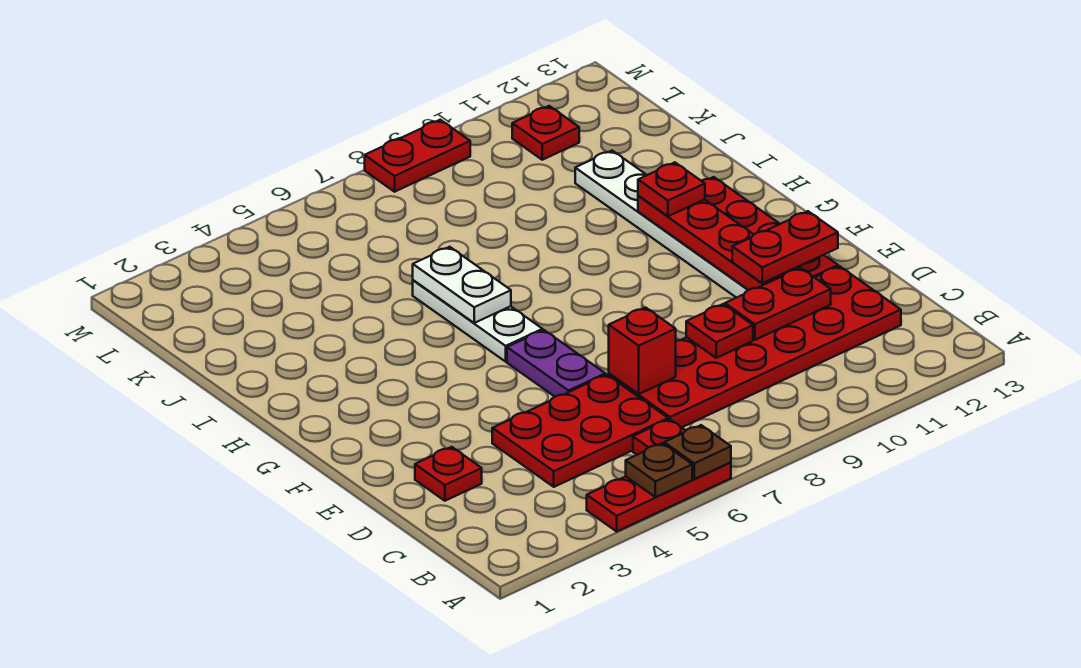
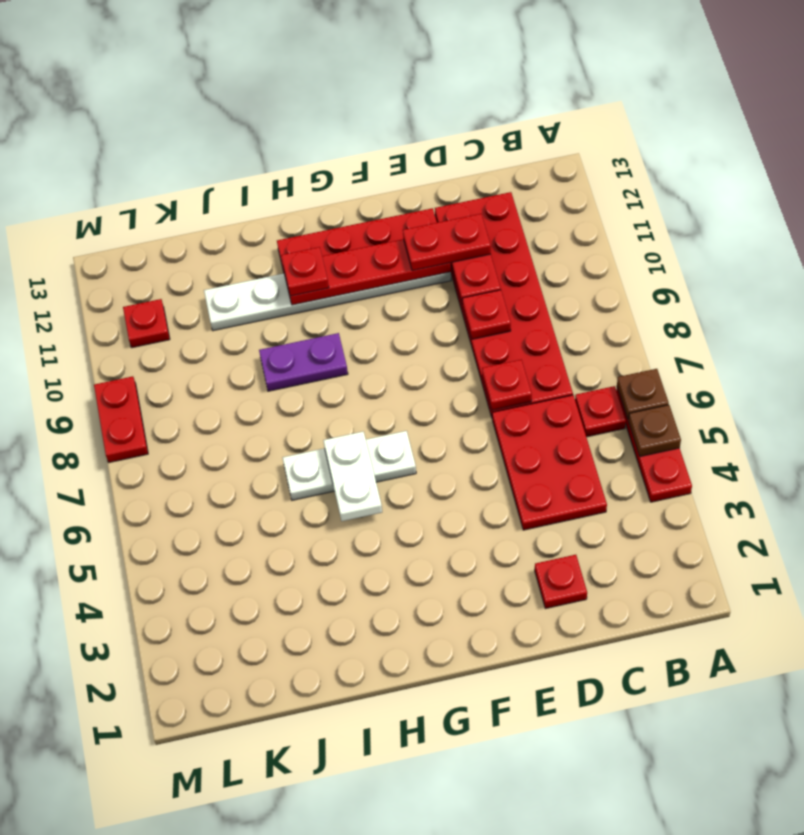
red 1x1 brick [609,308,676,394] -> red 1x1 plate [482,360,532,410]
purple 1x2 plate [507,330,605,397] -> purple 1x2 plate moved to [259,333,348,391]
red 1x2 plate [732,211,838,283] -> red 1x2 plate turned to [403,214,491,271]
white 1x2 plate [413,247,511,323] -> white 1x2 plate turned to [323,432,382,521]

